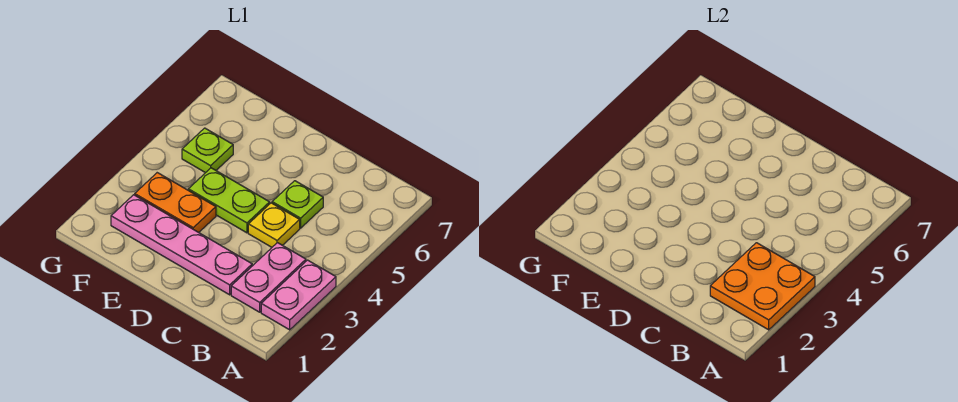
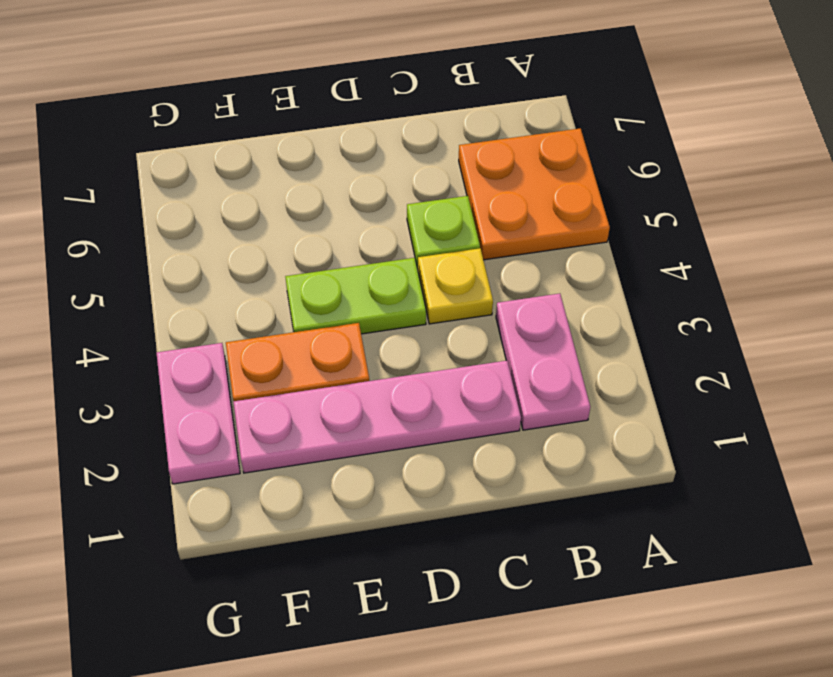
pink 1x2 plate [261,260,336,330] -> pink 1x2 plate moved to [157,343,240,484]
orange 2x2 plate [710,243,815,330] -> orange 2x2 plate moved to [459,128,610,260]
lime 1x1 plate [182,128,233,173] -> none

